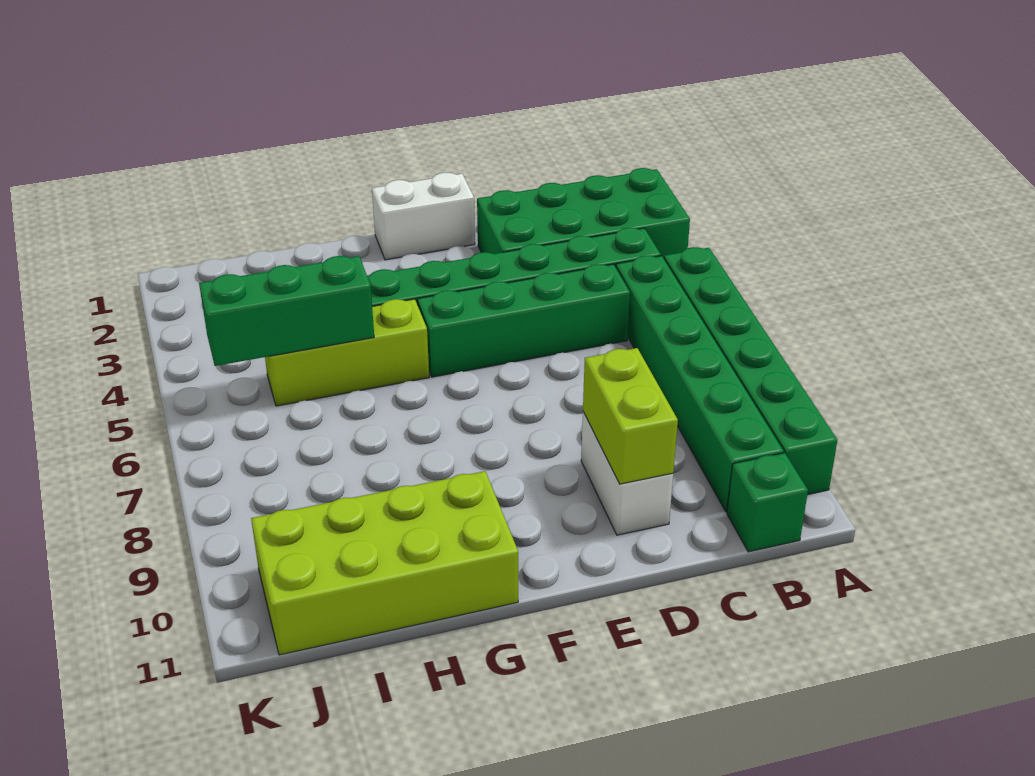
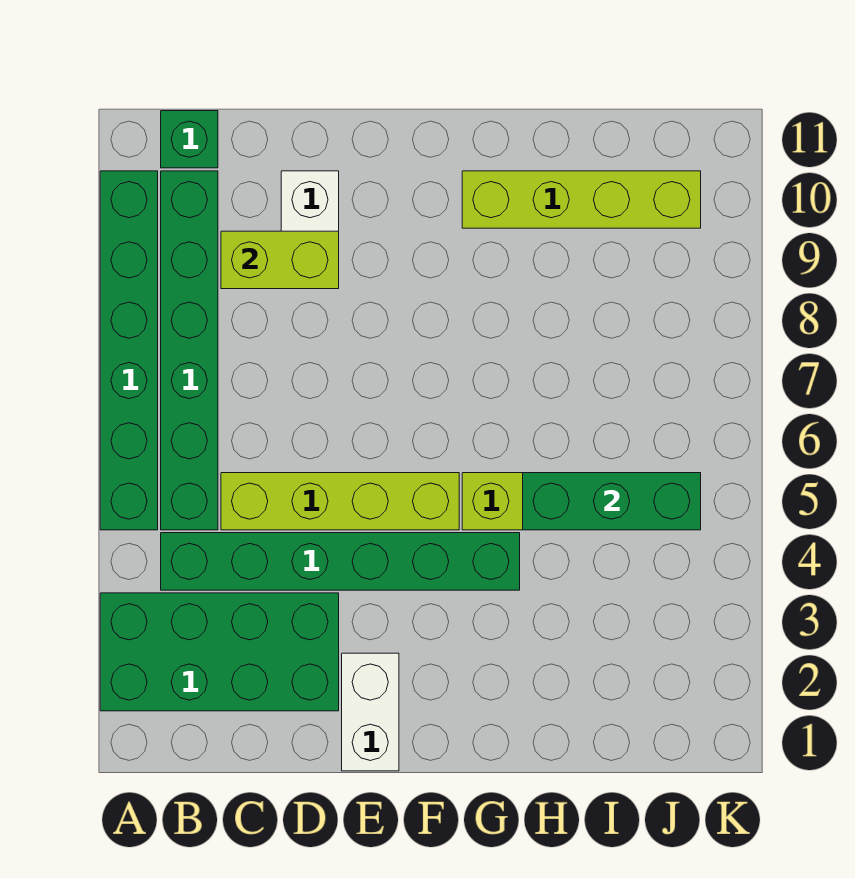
green 1x4 brick [417,264,630,377] -> lime 1x4 brick [221,473,459,530]
lime 1x2 brick [583,348,678,484] -> lime 1x2 brick turned to [221,231,339,289]
white 1x2 brick [372,173,475,260] -> white 1x2 brick turned to [342,653,399,771]
lime 2x4 brick [251,471,518,655] -> lime 1x4 brick [462,171,701,228]

